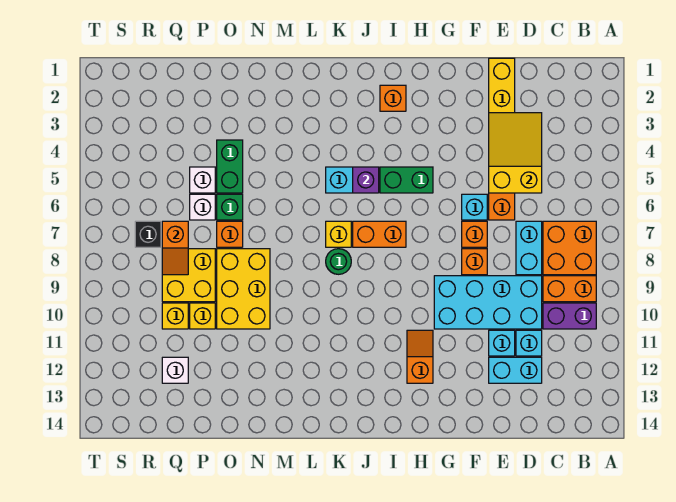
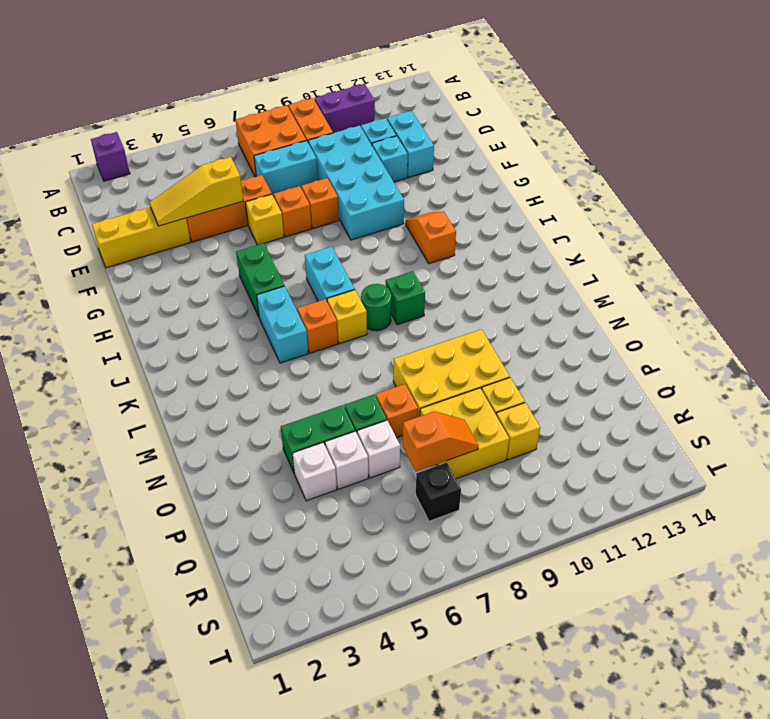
purple 1x2 brick [543,303,596,329] -> purple 1x2 brick turned to [315,84,375,133]
yellow 2x3 slope [489,113,542,193] -> yellow 1x3 slope [149,157,243,226]
cyan 1x1 brick [462,194,487,220] -> yellow 1x1 brick [245,194,284,245]
orange 1x2 slope [407,330,433,383] -> orange 1x2 slope turned to [406,211,456,264]
orange 1x1 brick [380,85,406,111] -> orange 1x1 brick moved to [297,299,338,353]
orange 1x2 brick [353,221,406,247] -> cyan 1x2 brick [305,247,355,301]
purple 1x1 brick [353,167,379,193] -> purple 1x1 brick moved to [91,132,130,181]
none -> green 1x1 brick [386,271,425,325]
white 1x1 brick [162,357,188,383] -> white 1x1 brick moved to [292,443,337,501]

